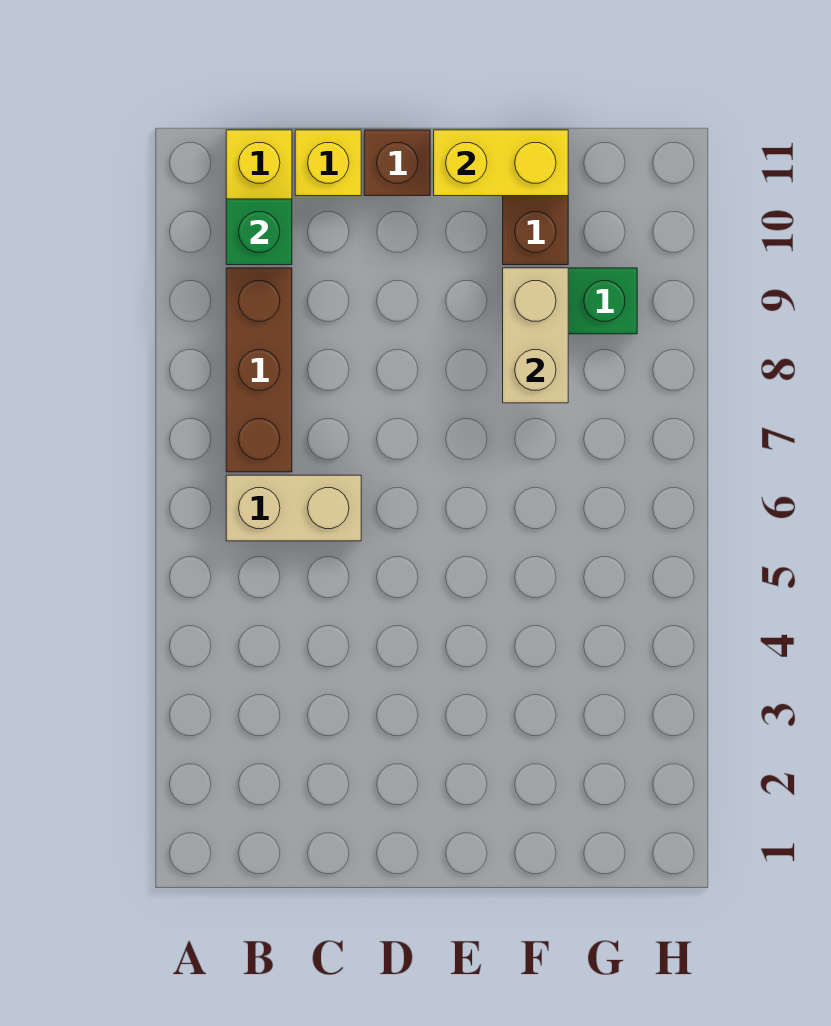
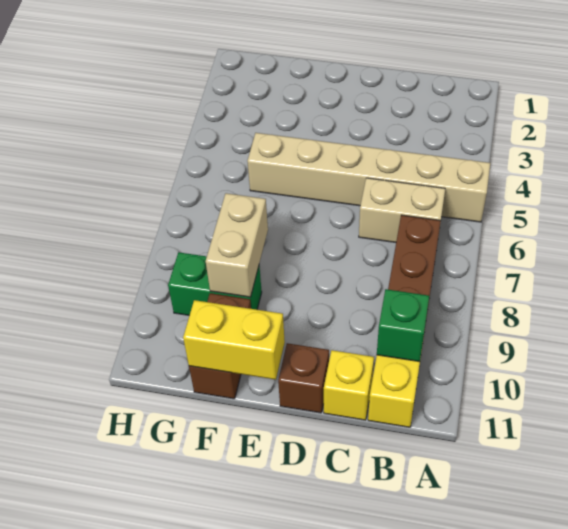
none -> tan 1x6 brick [247,133,490,222]

